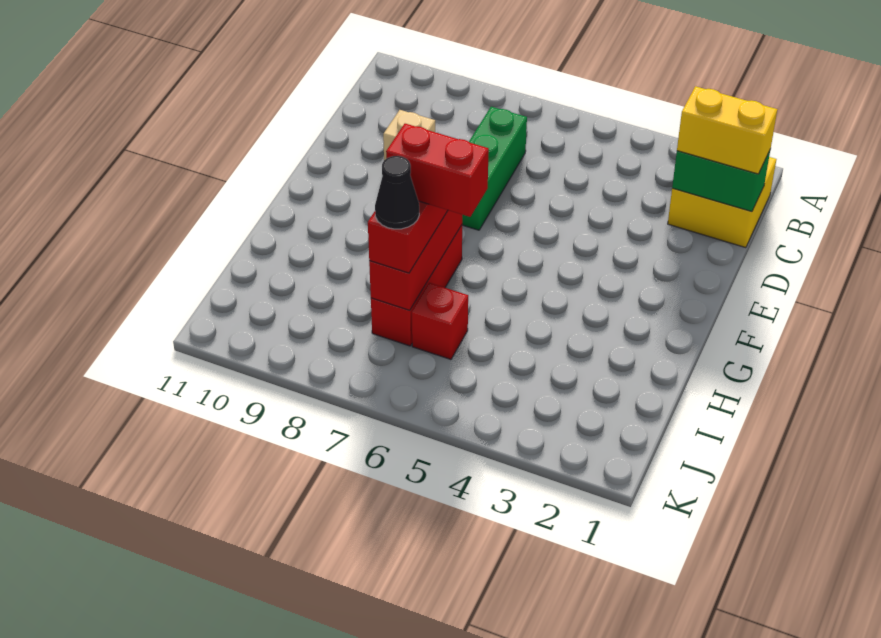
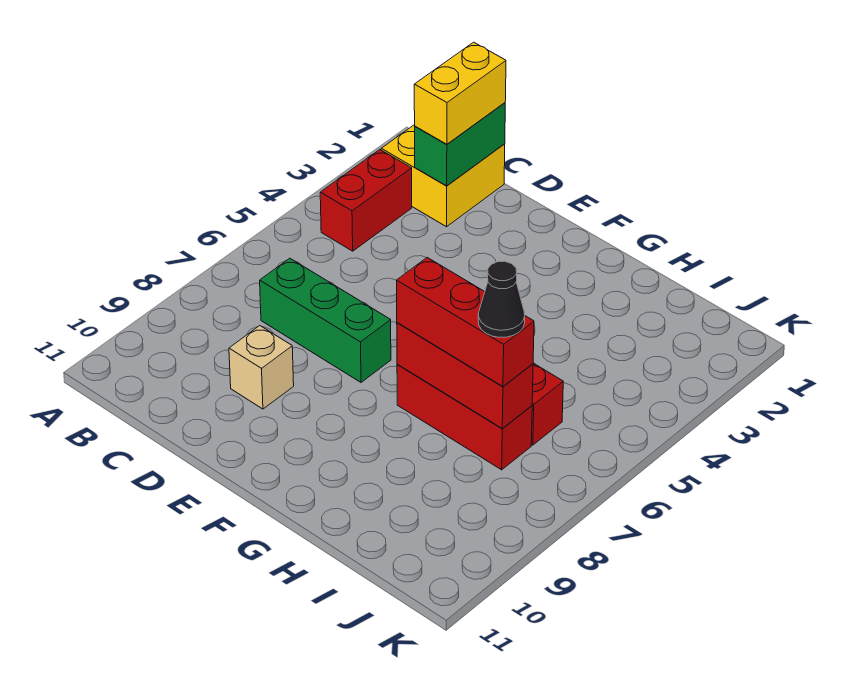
red 1x2 brick [386,124,489,217] -> red 1x2 brick moved to [320,150,412,251]

